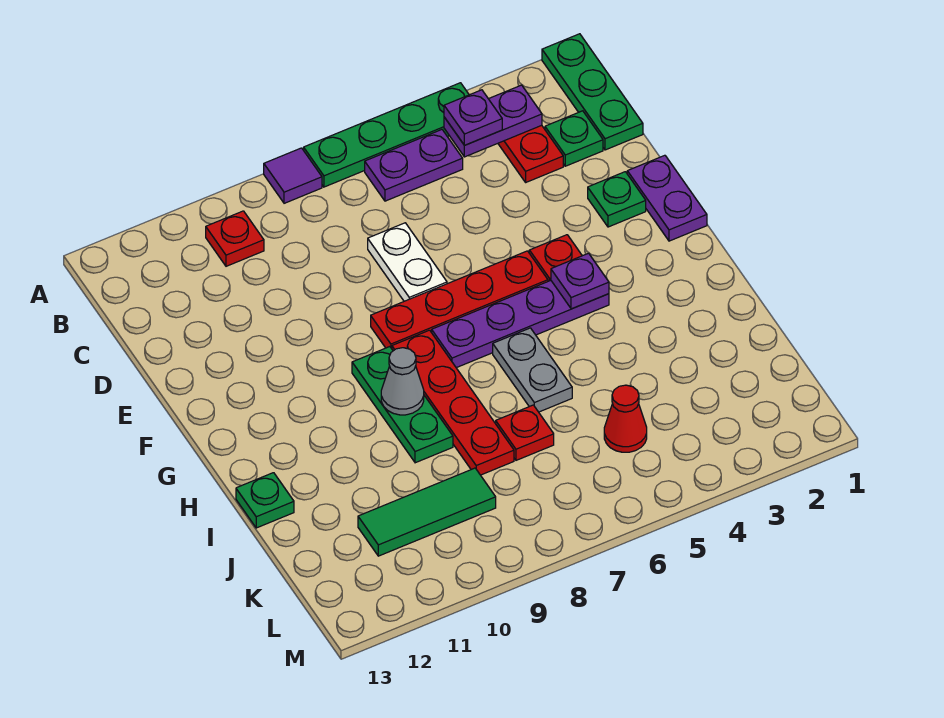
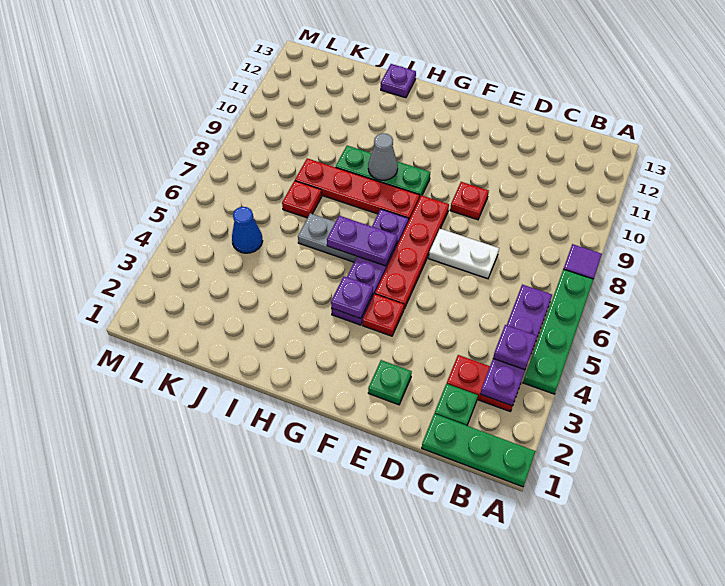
red 1x1 plate [206,211,264,266] -> red 1x1 plate moved to [450,182,489,220]
purple 1x2 plate [627,155,707,241] -> purple 1x2 plate moved to [327,216,397,266]
green 1x1 plate [236,473,294,528] -> purple 1x1 plate [381,64,416,98]
red 1x1 cone [604,385,647,452] -> blue 1x1 cone [232,207,263,253]
green 1x3 tile [358,468,496,556] -> none

